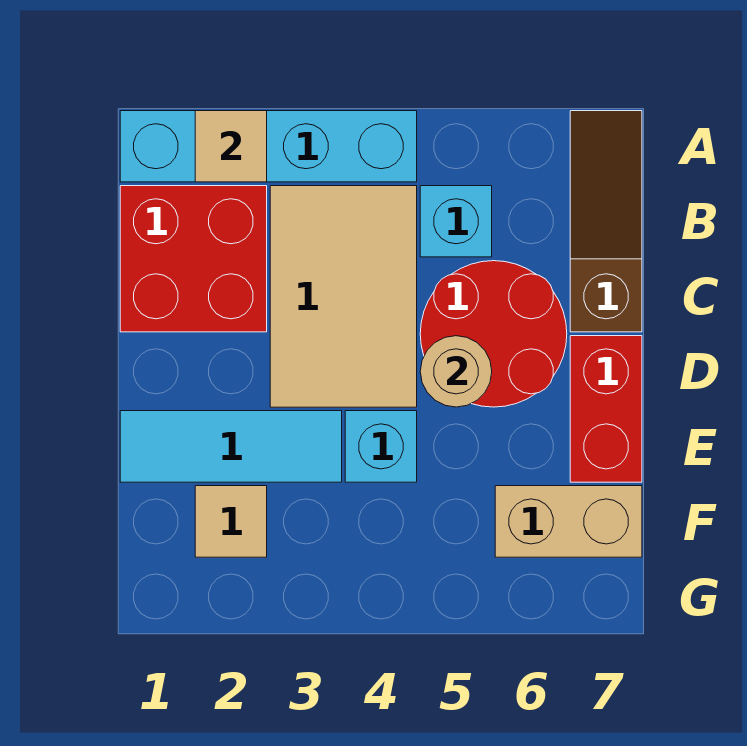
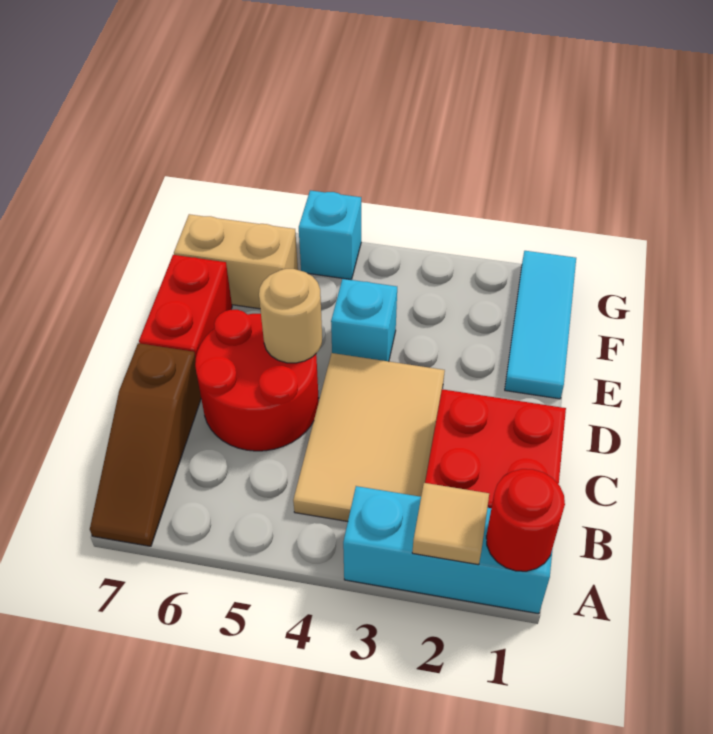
cyan 1x4 brick [120,111,417,182] -> cyan 1x3 brick [343,486,553,614]
none -> red 1x1 round brick [486,469,565,571]
cyan 1x1 brick [420,186,492,257] -> cyan 1x1 brick moved to [299,190,361,280]
cyan 1x3 tile [120,411,342,482] -> cyan 1x3 tile turned to [505,251,576,399]
tan 1x1 tile [195,486,267,557] -> none

